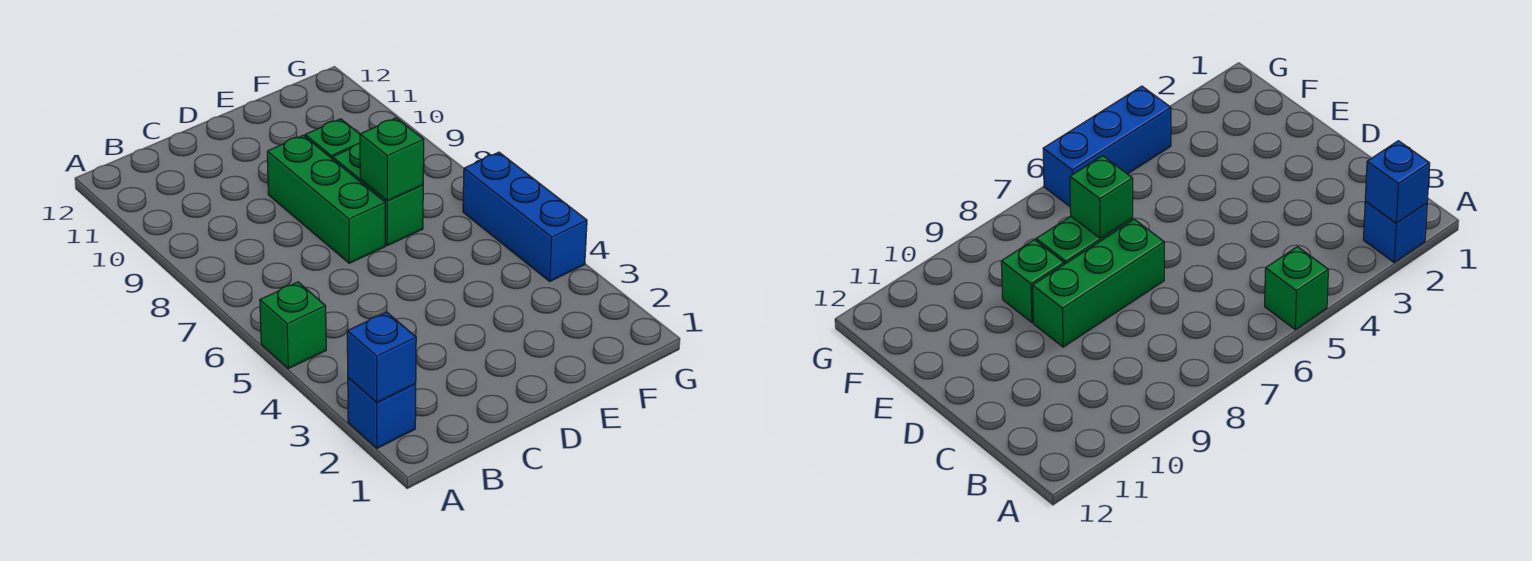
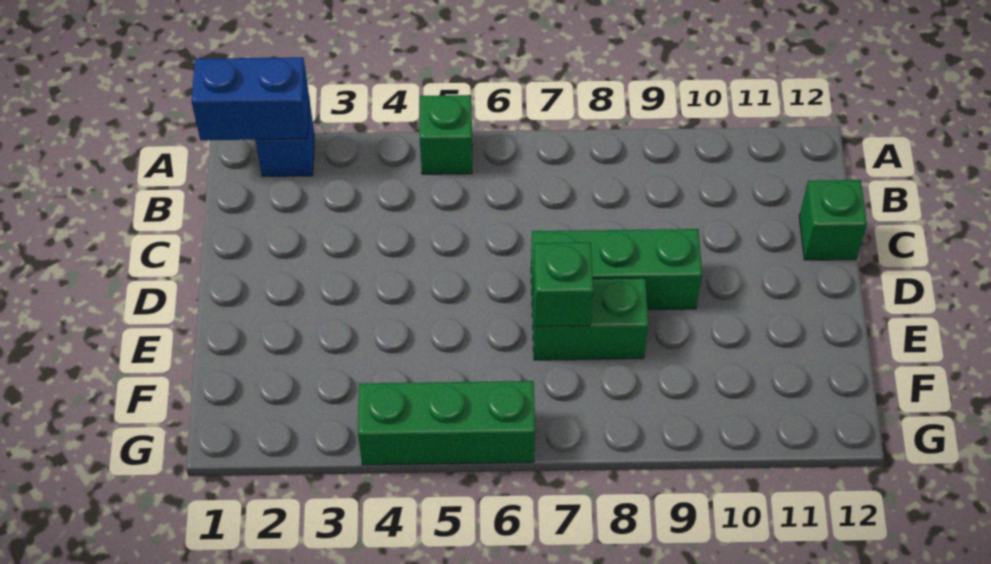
blue 1x1 brick [347,312,416,403] -> blue 1x2 brick [191,57,309,140]
green 1x1 brick [305,119,360,158] -> green 1x1 brick moved to [799,180,867,260]
blue 1x3 brick [463,152,587,281] -> green 1x3 brick [358,381,535,465]

